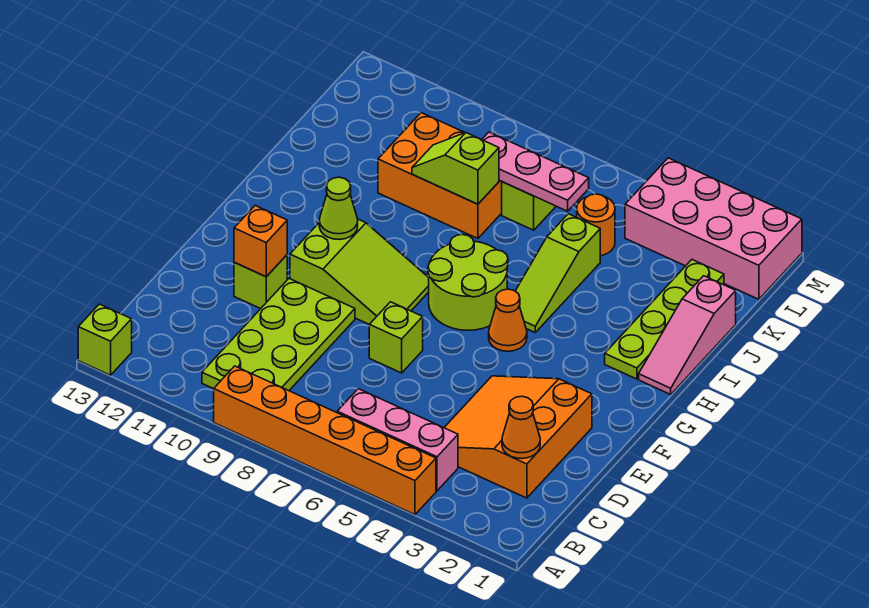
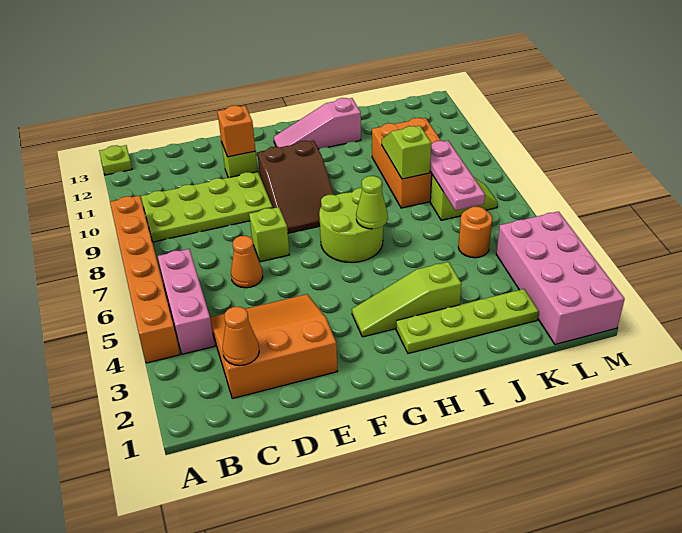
lime 1x1 brick [78,304,132,375] -> lime 1x1 plate [99,145,132,175]
lime 2x3 slope [290,219,429,324] -> brown 2x3 slope [257,141,334,233]
orange 1x1 cone [489,289,527,351] -> orange 1x1 cone moved to [231,236,263,288]
lime 1x1 cone [319,177,358,239] -> lime 1x1 cone moved to [356,176,388,229]
pink 1x3 slope [639,276,736,394] -> pink 1x3 slope moved to [274,98,361,149]
lime 1x3 slope [516,214,600,332] -> lime 1x3 slope moved to [352,262,461,337]

